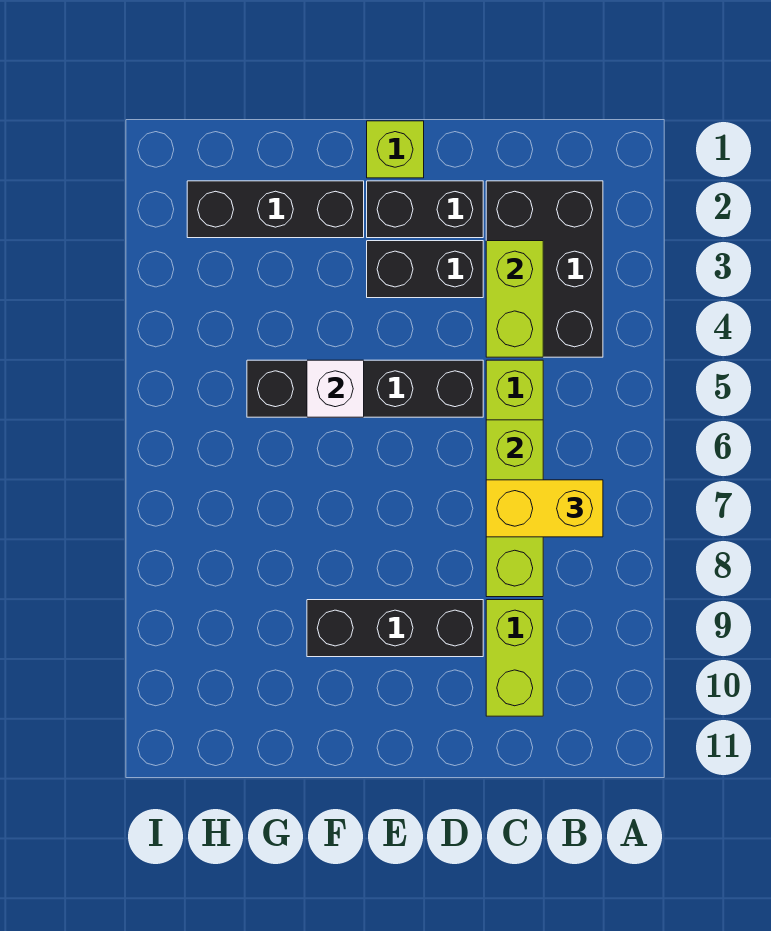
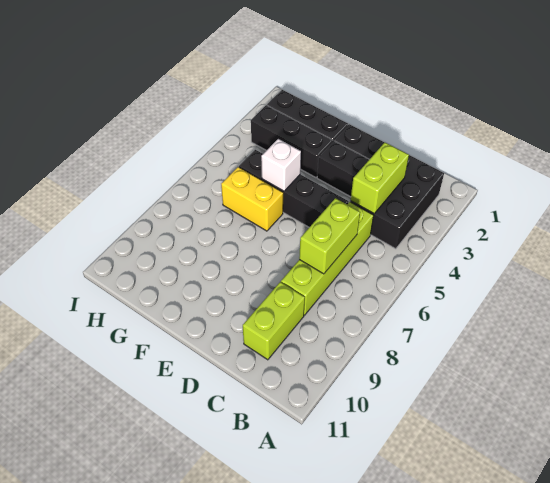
yellow 1x2 brick [486,480,603,537] -> yellow 1x2 brick moved to [221,167,283,231]
black 1x3 brick [307,600,483,657] -> black 1x3 brick moved to [251,105,332,178]
lime 1x1 brick [367,121,424,178] -> none

